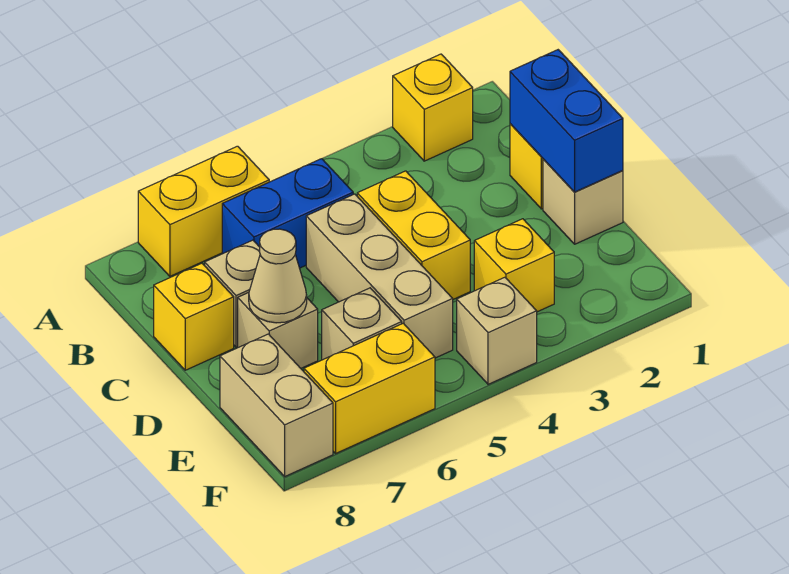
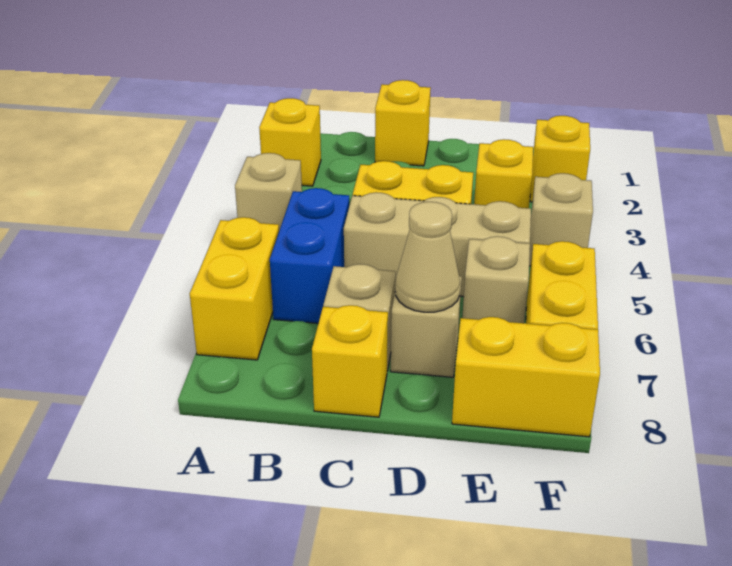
blue 1x2 brick [510,50,623,192] -> none
tan 1x1 brick [543,159,623,244] -> tan 1x1 brick moved to [235,153,302,231]
tan 1x2 brick [220,334,333,476] -> yellow 1x2 brick [452,317,600,437]
none -> yellow 1x1 brick [530,116,590,202]

